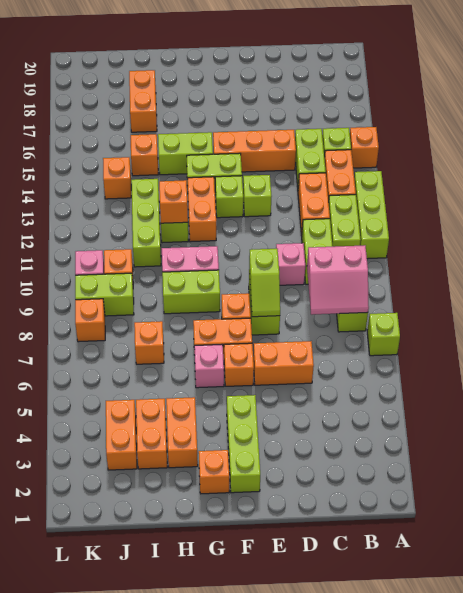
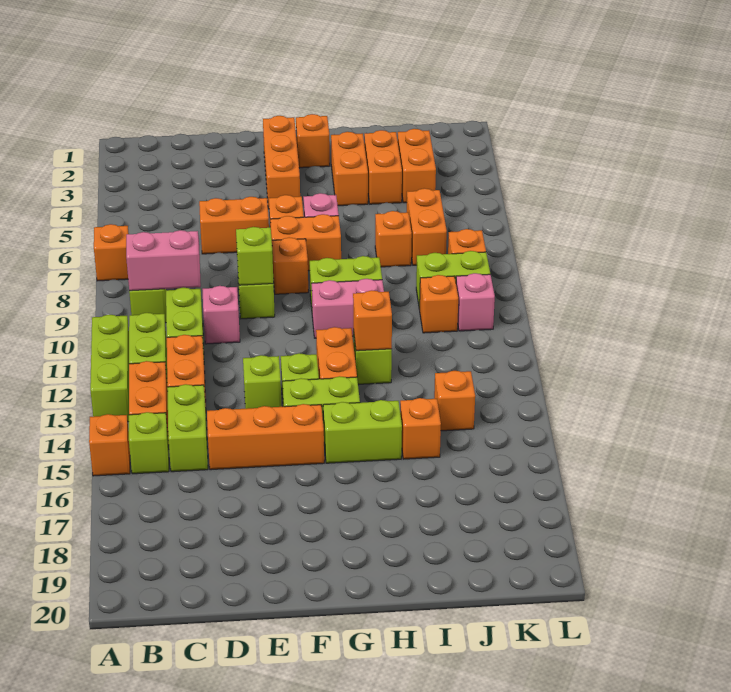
lime 1x1 brick [367,313,400,356] -> orange 1x1 brick [94,224,129,281]
lime 1x3 brick [227,395,260,493] -> orange 1x3 brick [263,116,300,209]
lime 1x3 brick [131,179,161,267] -> none
orange 1x2 brick [129,70,157,132] -> orange 1x2 brick moved to [407,188,447,265]

